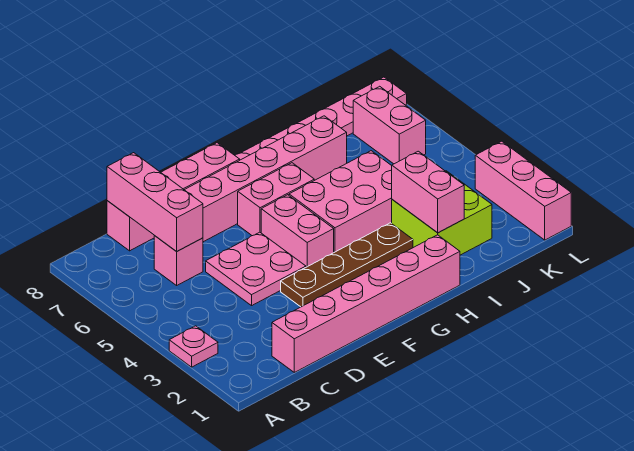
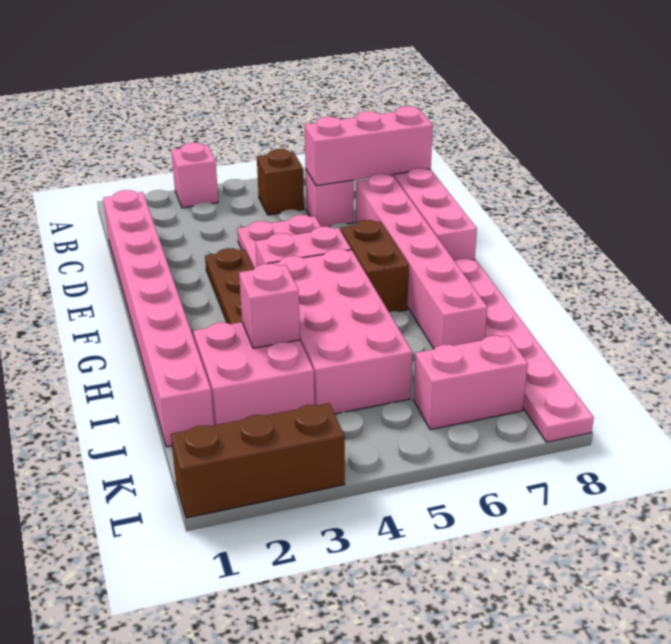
pink 1x1 plate [169,326,218,367] -> pink 1x1 brick [171,142,218,208]
none -> brown 1x1 brick [257,149,304,215]
pink 1x6 brick [272,235,460,372] -> pink 1x8 brick [103,190,214,447]
pink 1x2 brick [238,163,314,236] -> brown 1x2 brick [341,220,409,312]
pink 2x3 brick [289,151,392,252] -> pink 2x4 brick [268,249,412,414]
lime 2x2 brick [392,171,492,255] -> pink 2x2 brick [193,322,314,425]
pink 1x2 brick [392,151,464,233] -> pink 1x1 brick [239,264,300,348]
pink 1x3 brick [475,141,571,240] -> brown 1x3 brick [171,403,345,518]

